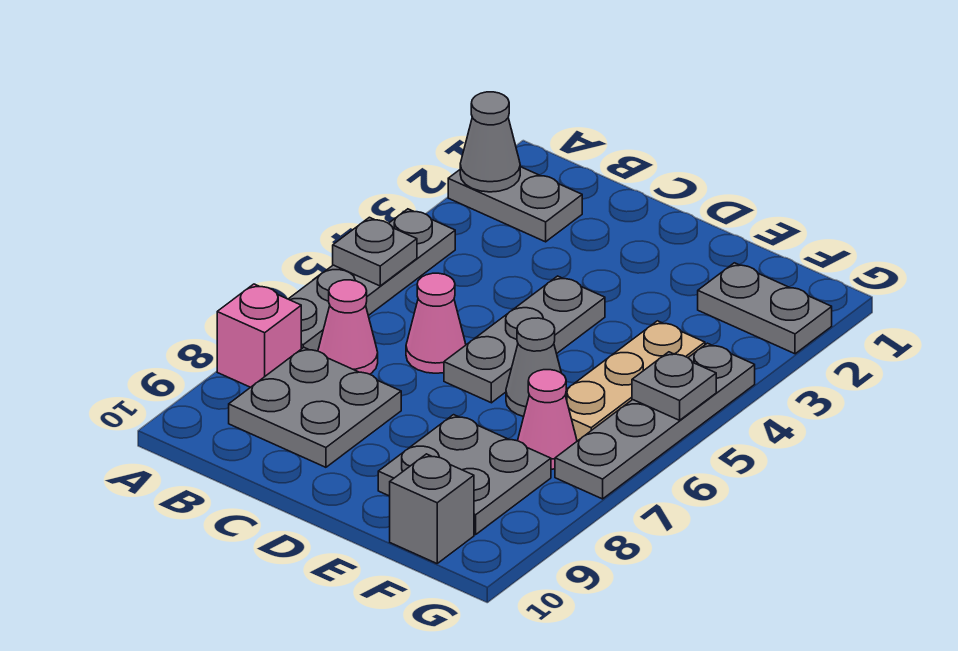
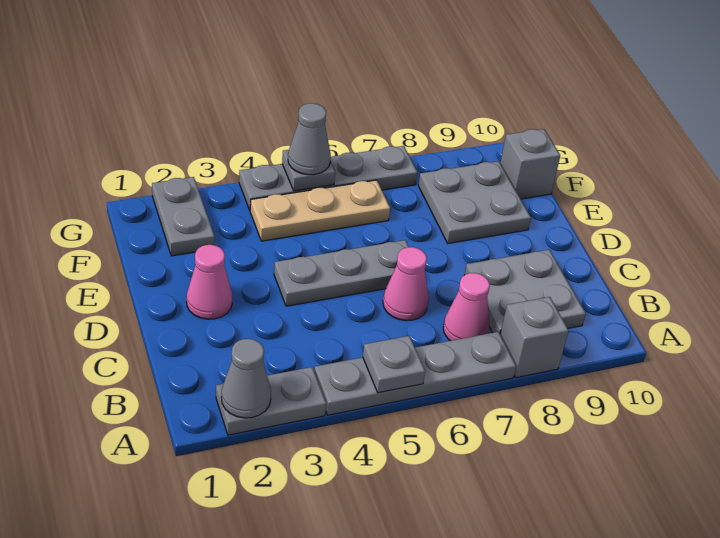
grey 1x2 plate [448,167,582,242] -> grey 1x2 plate turned to [216,367,326,435]
pink 1x1 brick [217,284,301,387] -> grey 1x1 brick [500,297,569,378]
grey 1x1 cone [506,318,561,417] -> grey 1x1 cone moved to [288,103,331,175]
pink 1x1 cone [518,370,577,469] -> pink 1x1 cone moved to [187,245,232,319]

